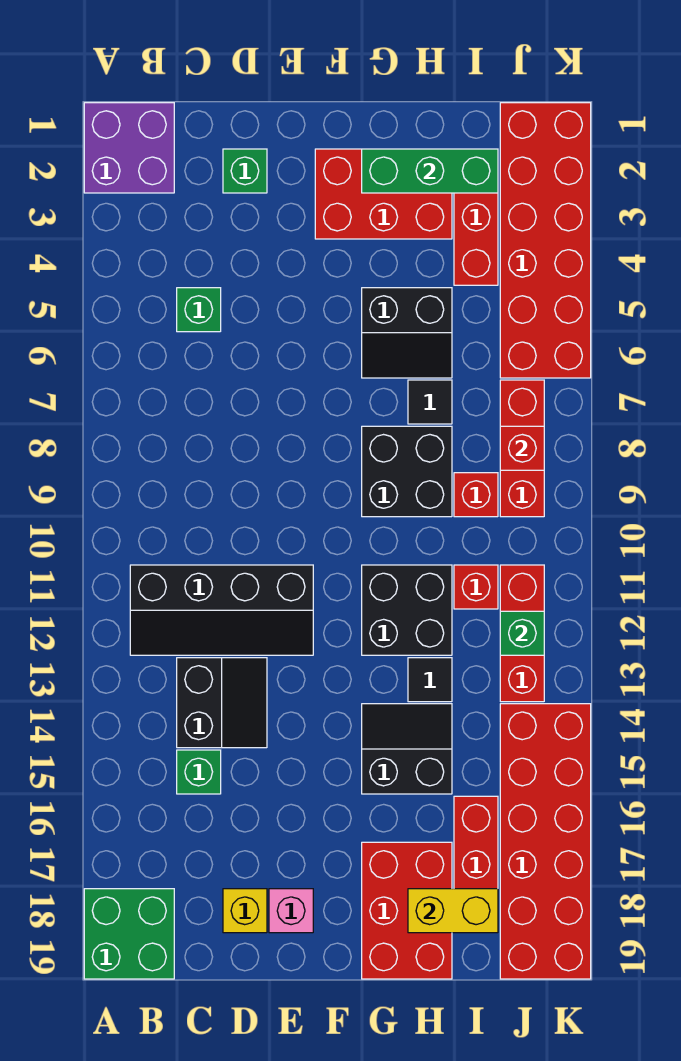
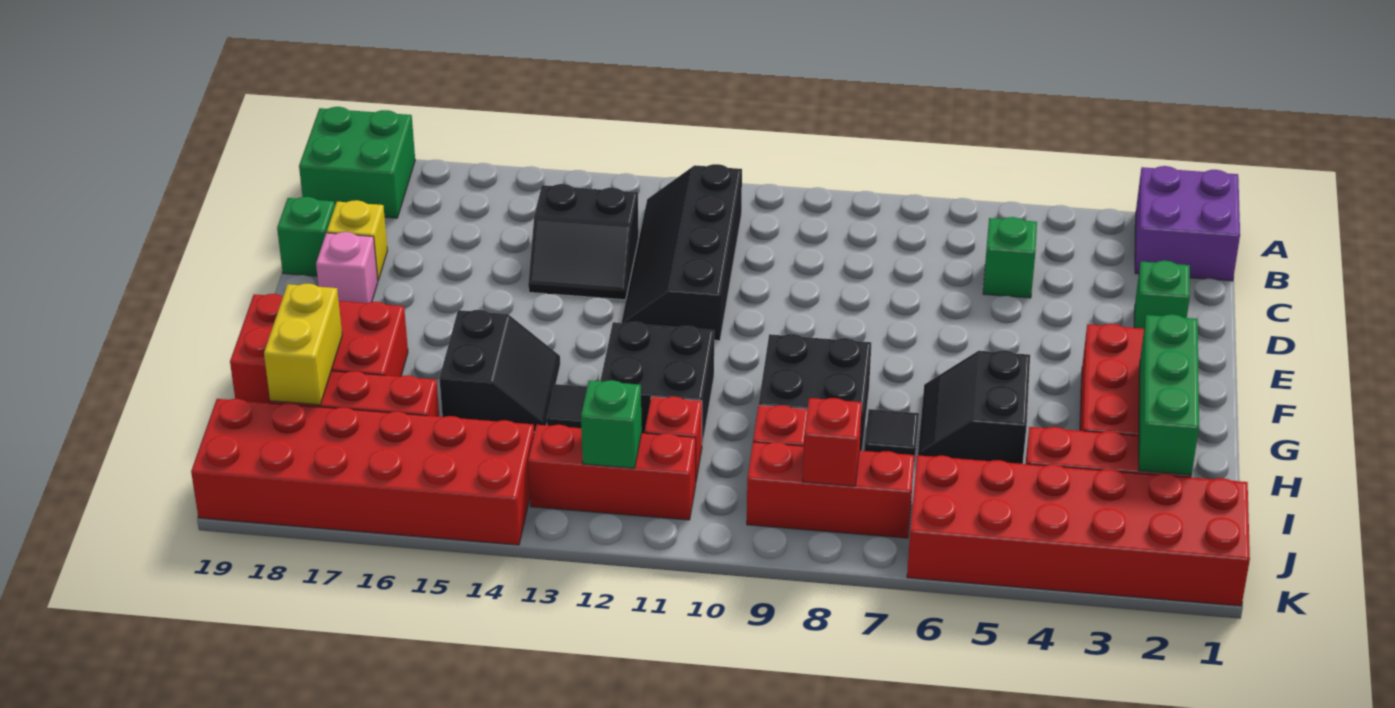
green 1x1 brick [177,750,221,794] -> green 1x1 brick moved to [277,197,335,276]

